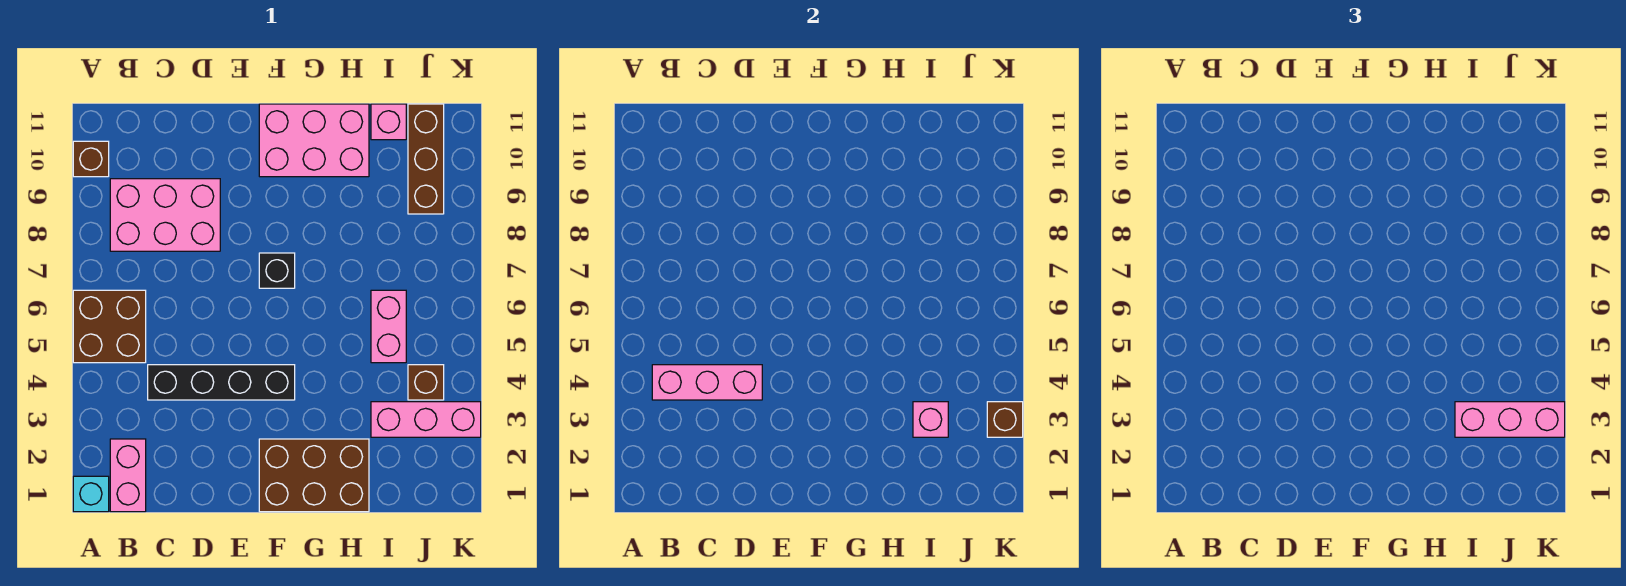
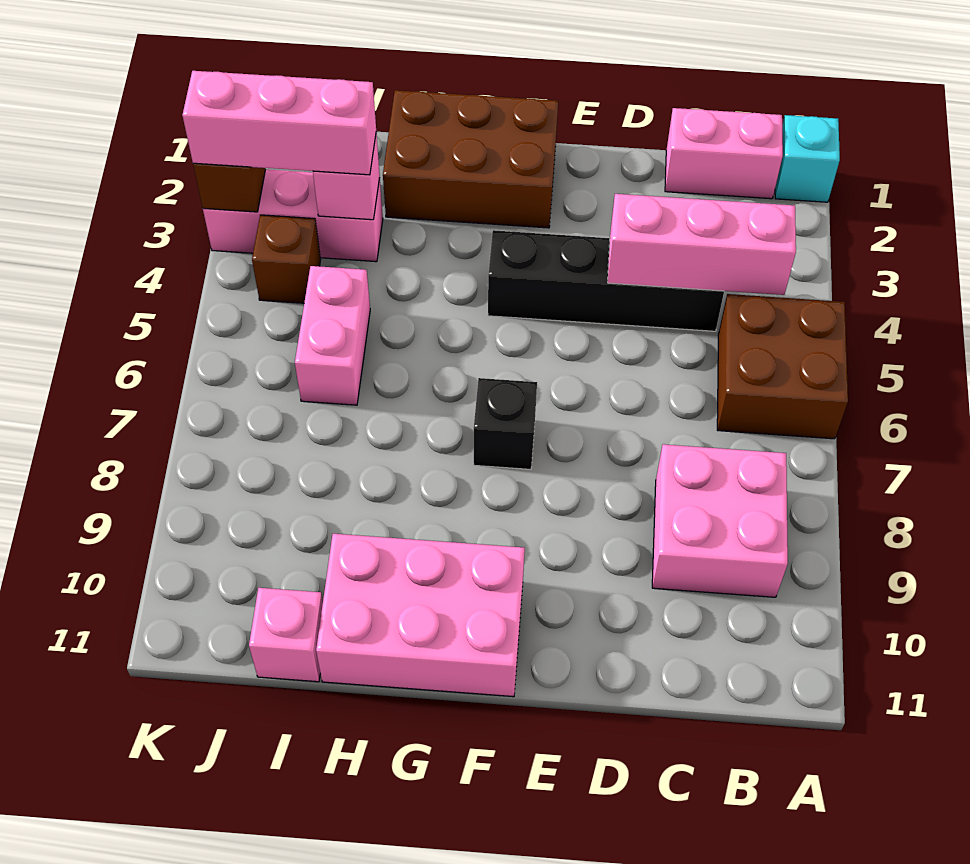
brown 1x1 brick [73,141,109,177] -> none
pink 1x2 brick [110,439,146,512] -> pink 1x2 brick turned to [665,108,783,199]
pink 2x3 brick [110,179,220,251] -> pink 2x2 brick [652,444,788,597]
brown 1x3 brick [408,104,444,214] -> none

